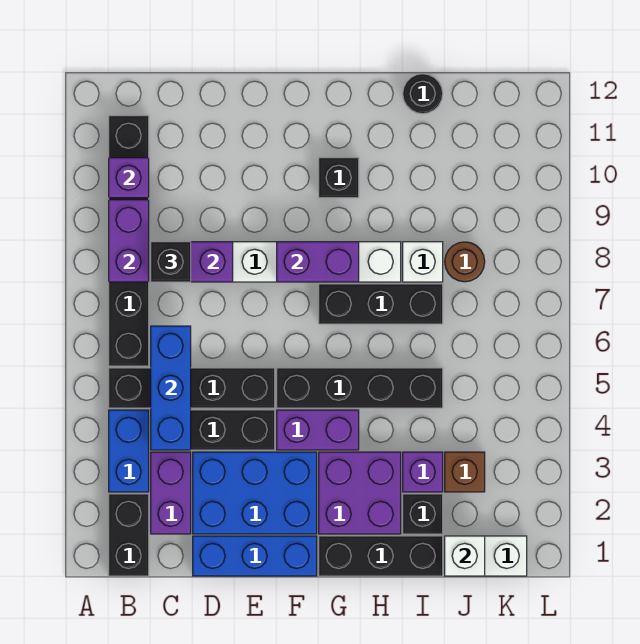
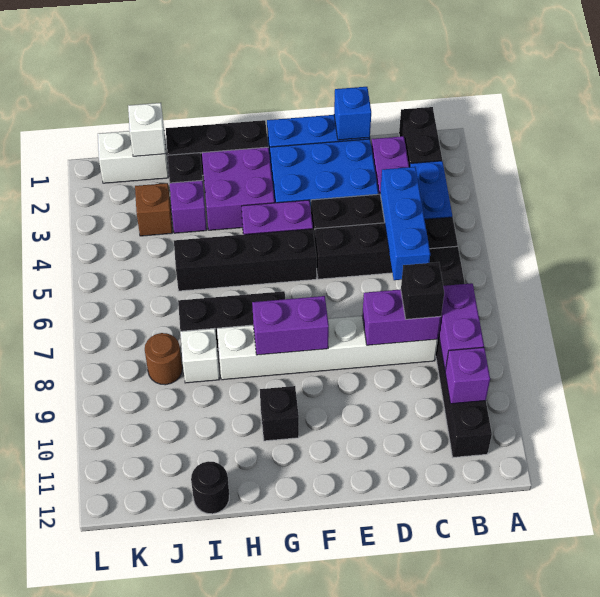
none -> blue 1x1 brick [334,87,371,140]

